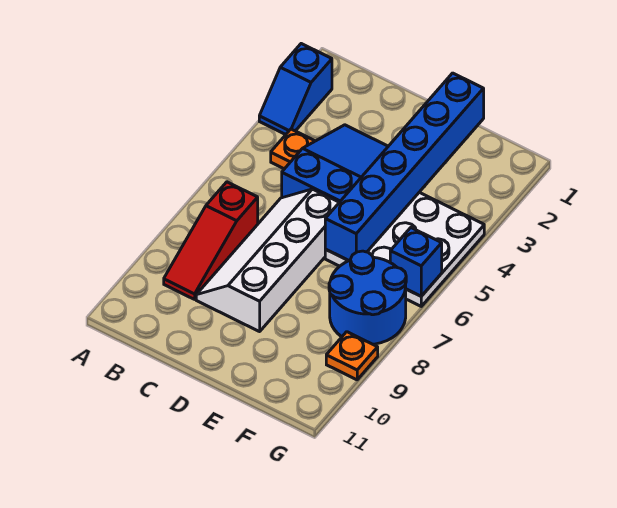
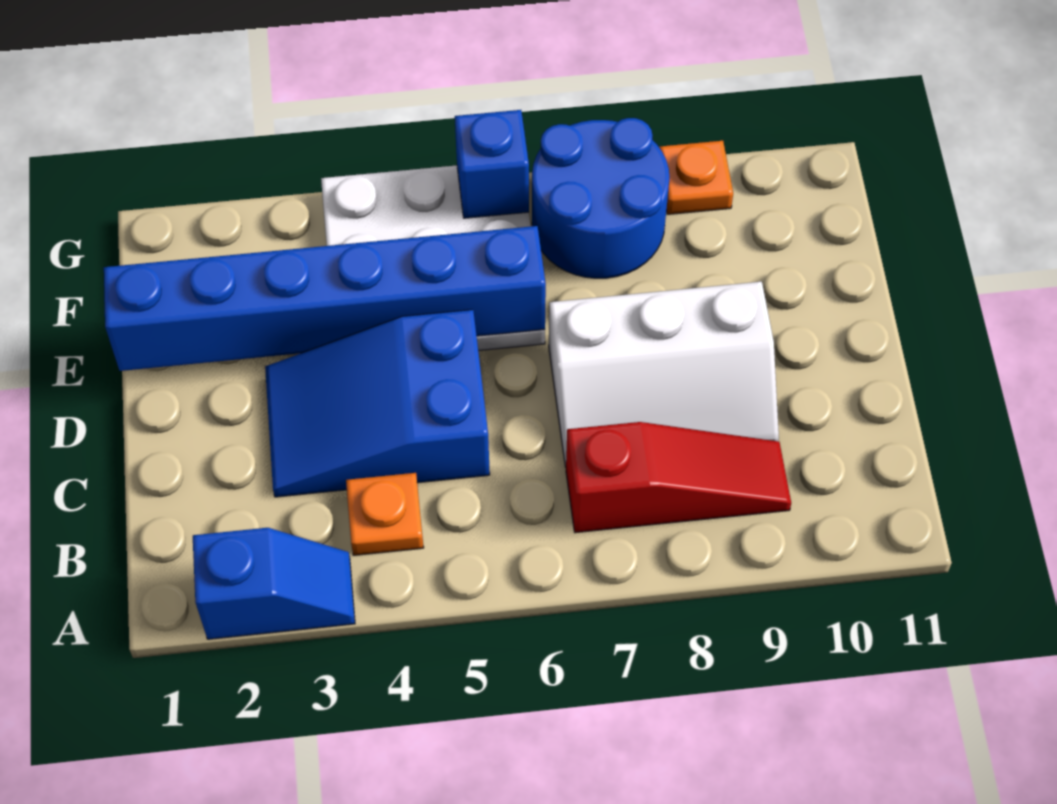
white 2x4 slope [196,189,339,332] -> white 2x3 slope [549,282,779,467]

